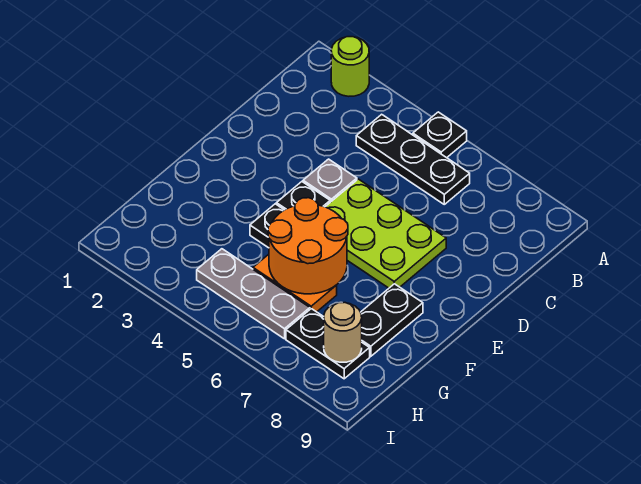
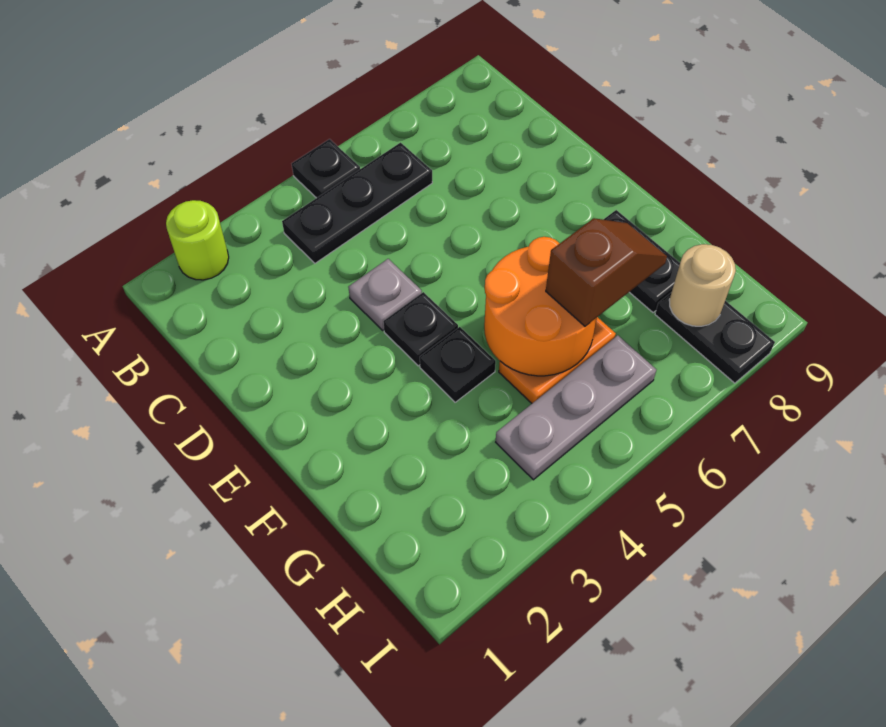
lime 2x3 plate [326,179,446,288] -> none
none -> brown 1x2 slope [546,218,667,326]
black 1x2 plate [286,309,370,379] -> black 1x2 plate turned to [655,293,775,383]

